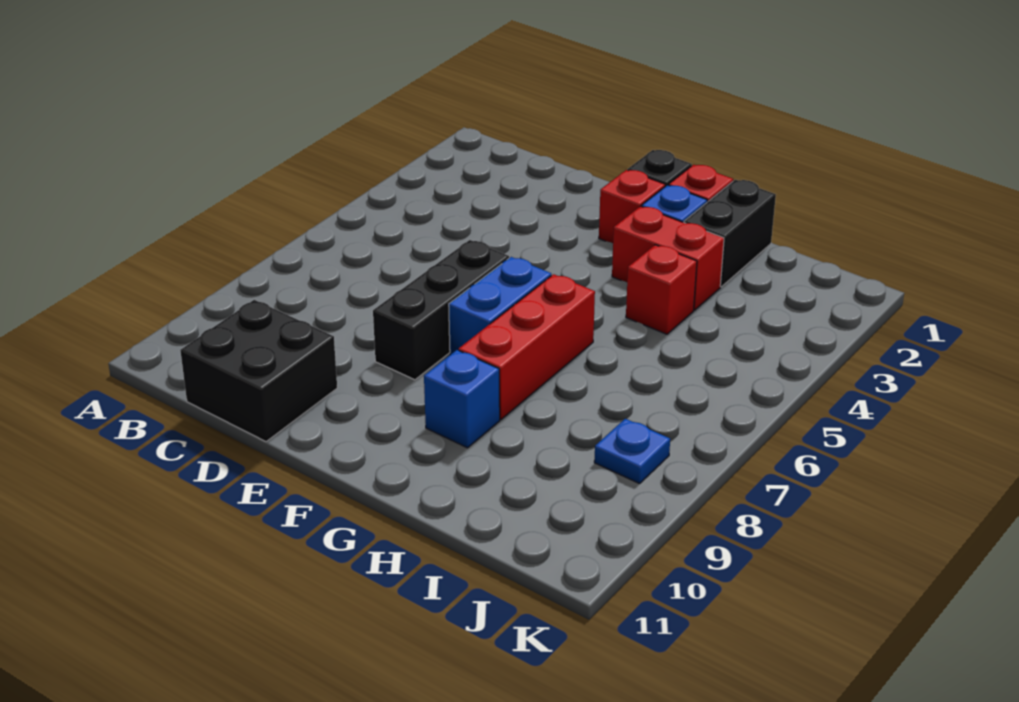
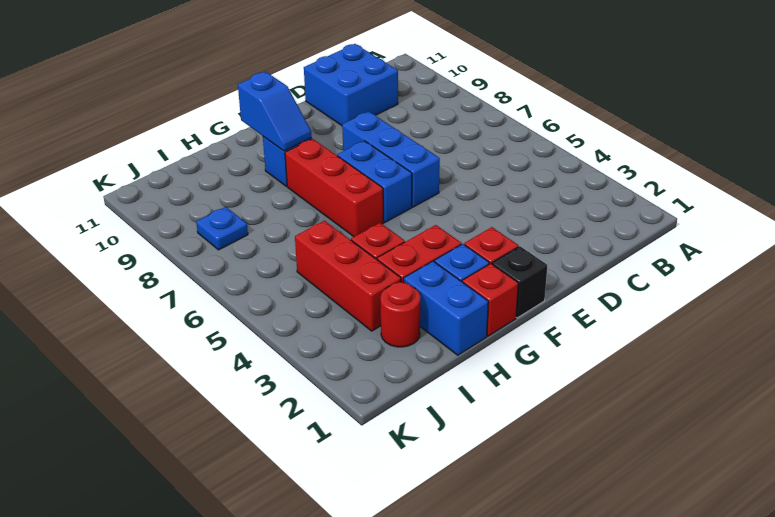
black 2x2 brick [180,300,337,442] -> blue 2x2 brick [304,44,398,125]
black 1x3 brick [373,240,509,380] -> blue 1x3 brick [342,111,440,207]
none -> blue 1x2 slope [238,72,312,151]
black 1x2 brick [684,180,776,287] -> blue 1x2 brick [404,261,488,355]
none -> red 1x1 round brick [381,282,420,347]
none -> red 1x3 brick [295,221,401,331]

